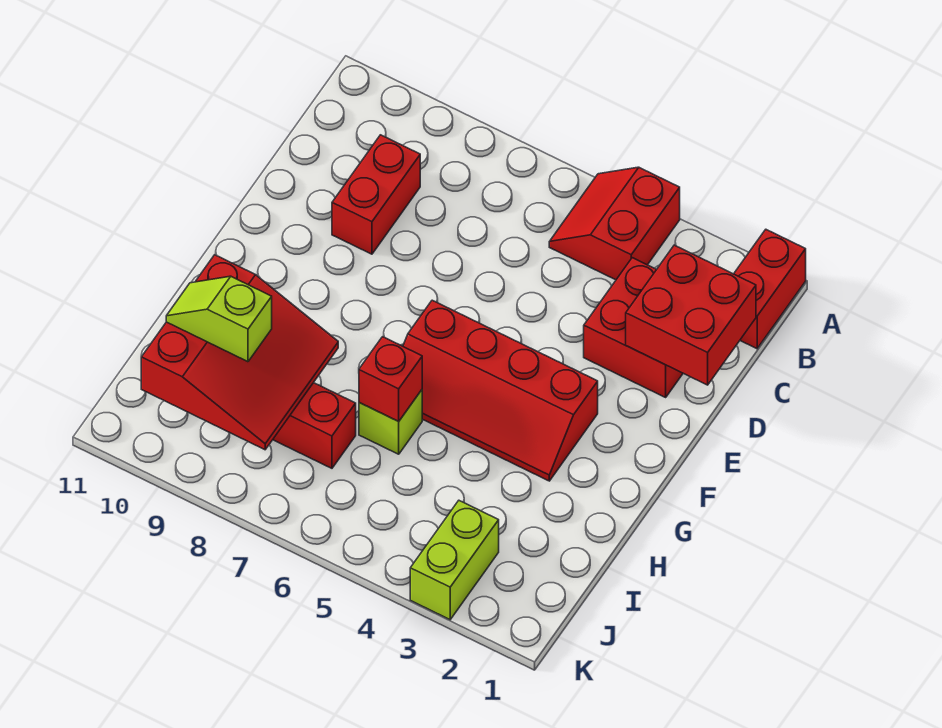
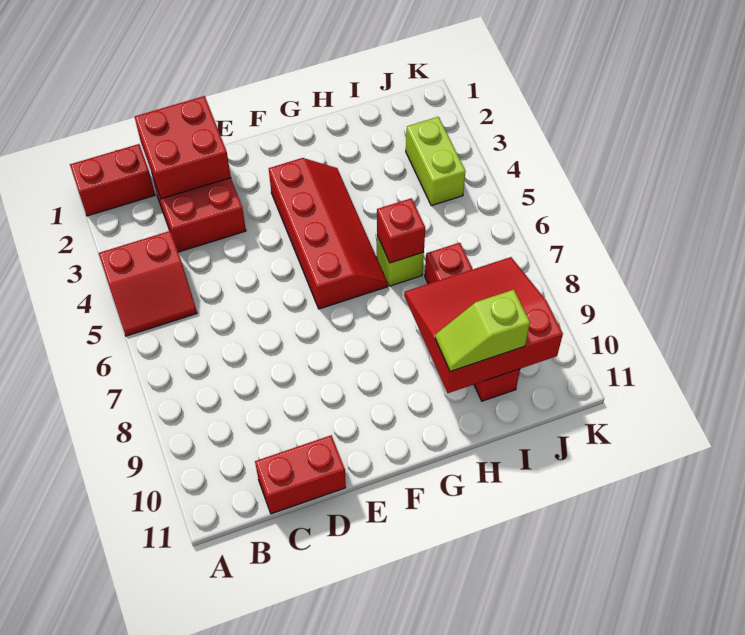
red 1x2 brick [332,135,420,254] -> red 1x2 brick moved to [255,435,346,514]
lime 1x2 slope [166,276,272,362] -> lime 1x2 slope turned to [435,290,530,372]
lime 1x2 brick [410,501,499,620] -> lime 1x2 brick turned to [406,117,466,206]

